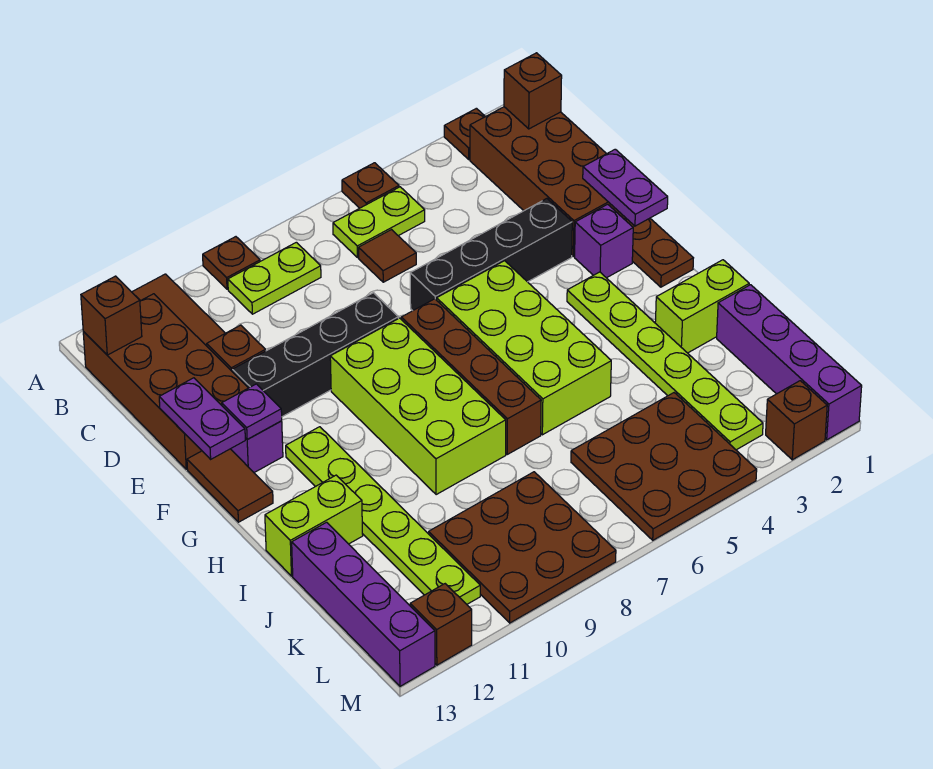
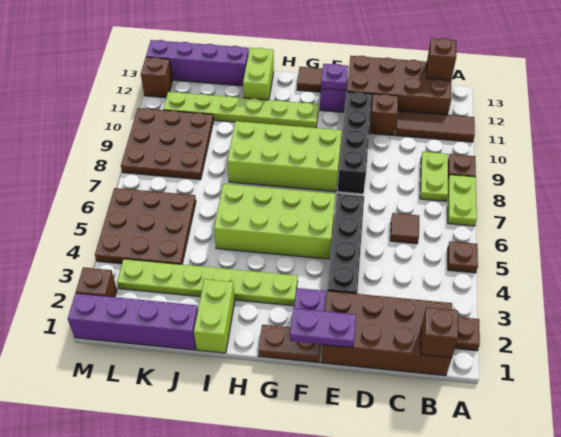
lime 1x2 plate [333,187,425,258] -> lime 1x2 plate moved to [448,175,477,226]
purple 1x2 plate [159,378,245,459] -> none
brown 1x4 brick [401,299,541,454] -> none

